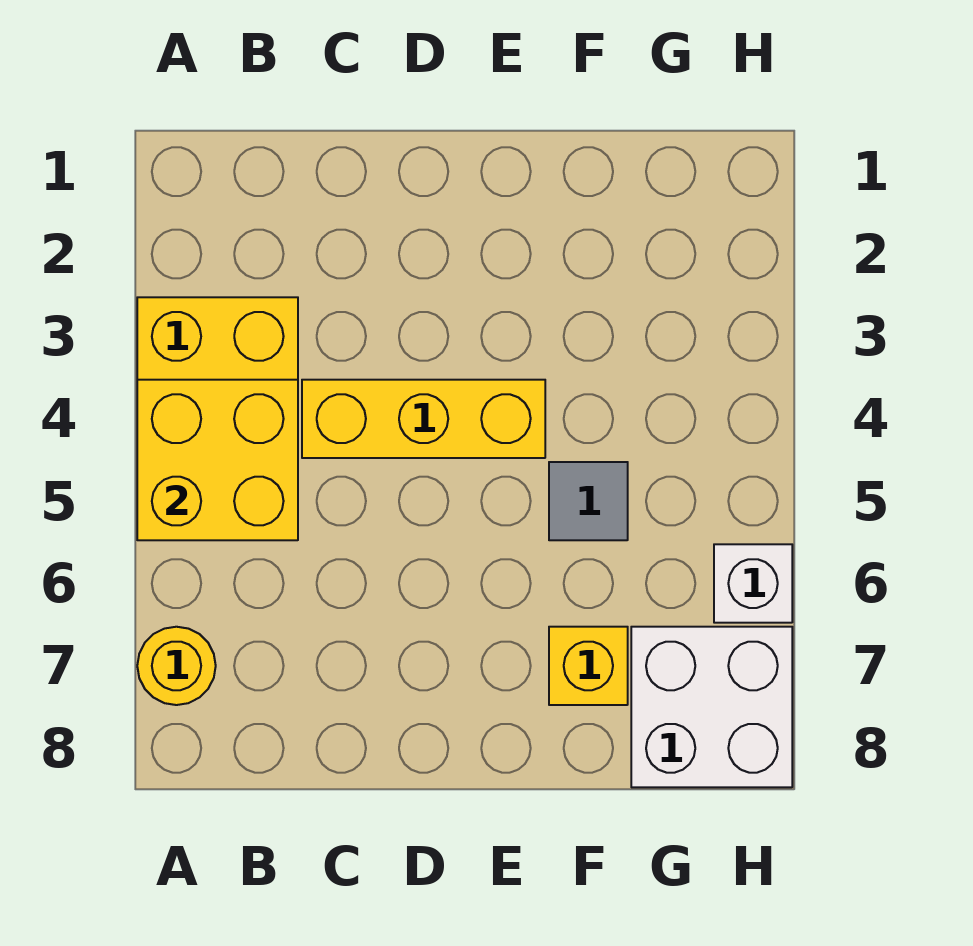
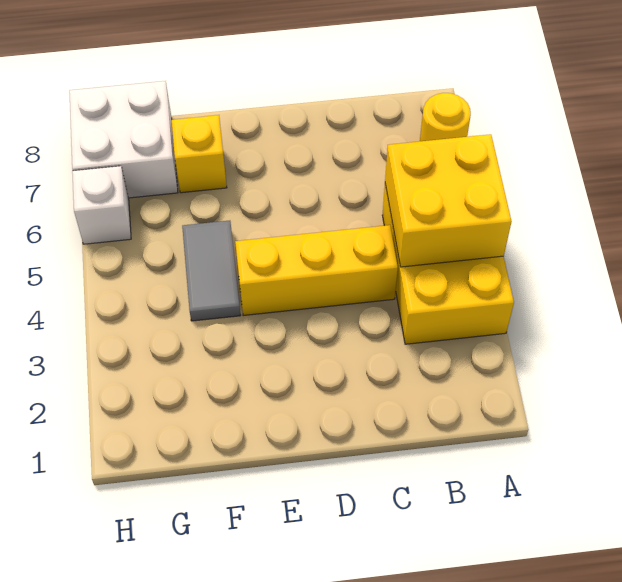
grey 1x1 tile [549,462,628,540] -> grey 1x2 tile [182,221,241,321]

